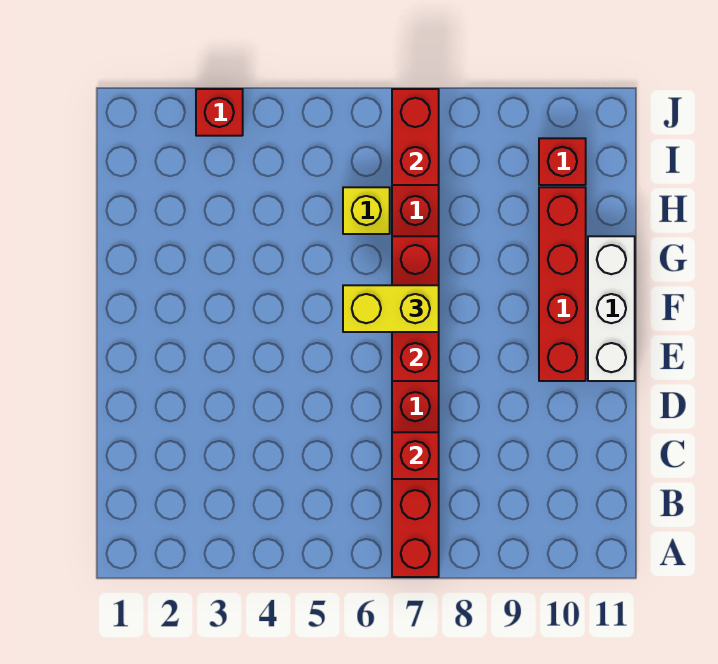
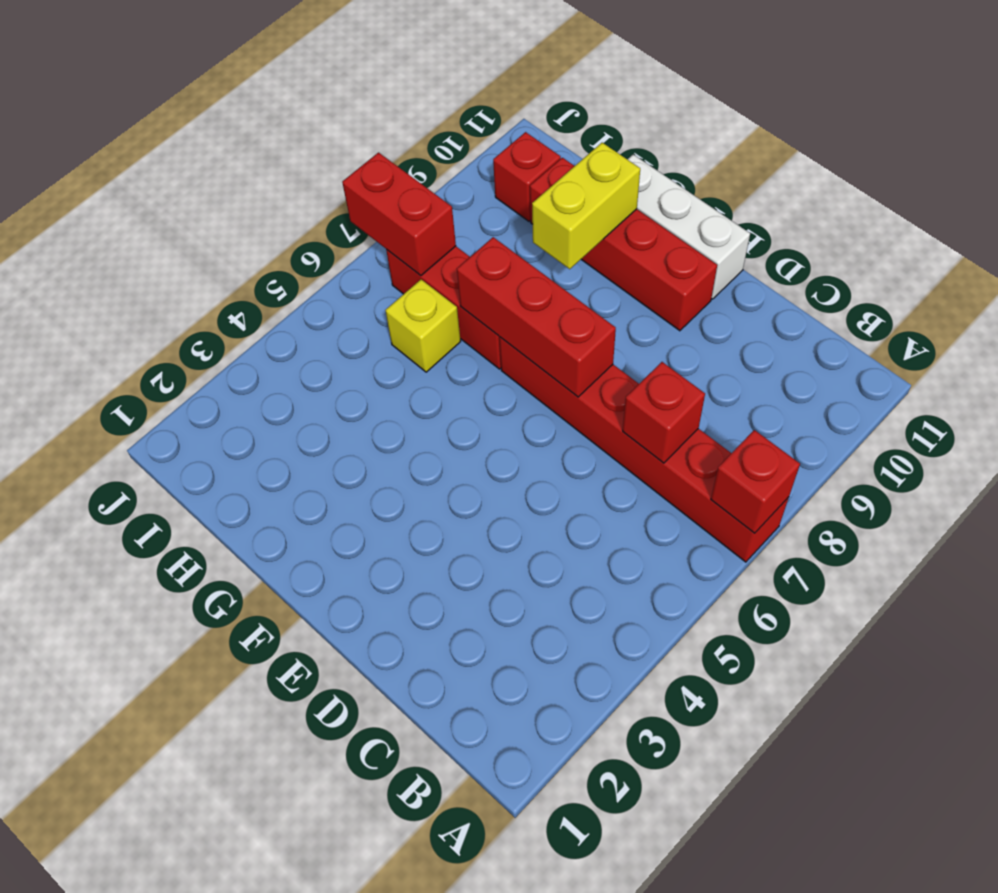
yellow 1x2 brick [343,285,439,332] -> yellow 1x2 brick moved to [532,143,640,269]
red 1x1 brick [196,89,243,136] -> red 1x1 brick moved to [711,430,800,533]

